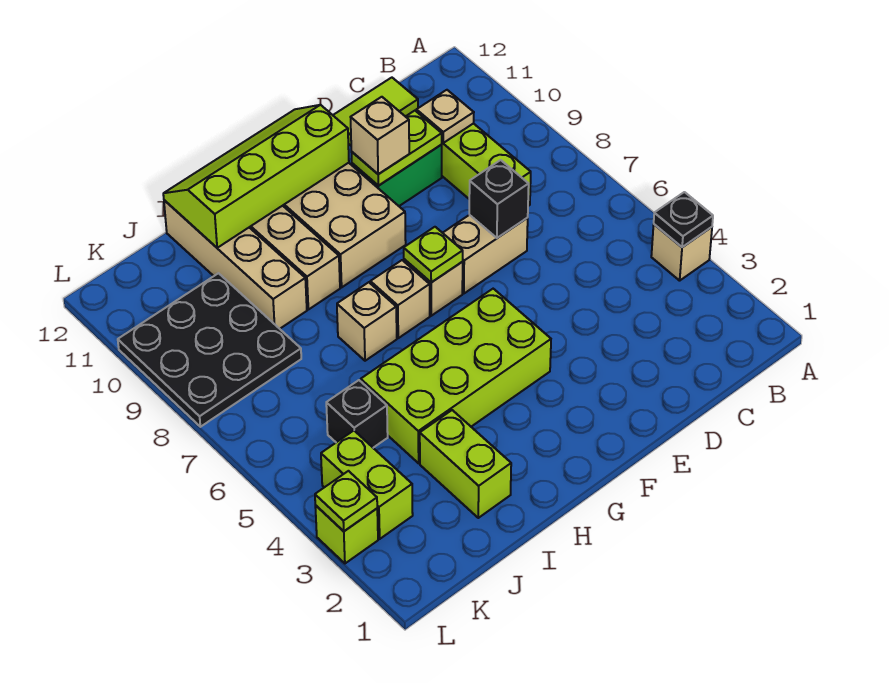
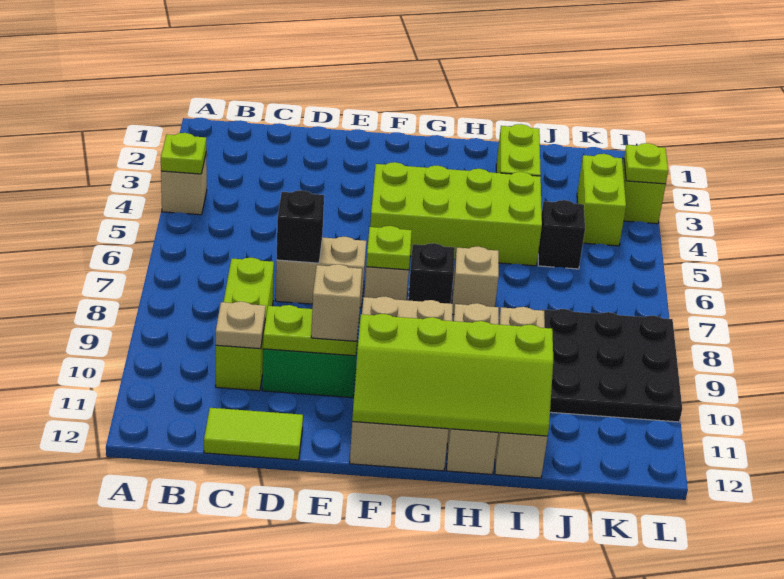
black 1x1 plate [654,192,713,247] -> lime 1x1 plate [161,133,206,174]
tan 1x1 brick [370,260,430,338] -> black 1x1 brick [408,243,455,304]

